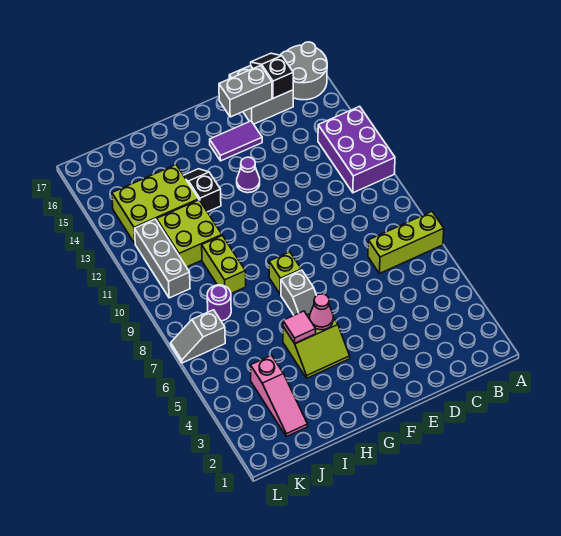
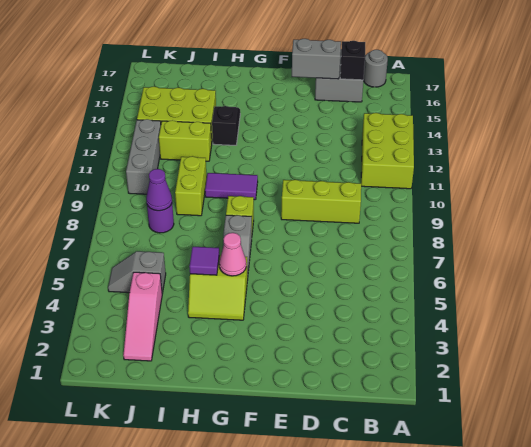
lime 1x3 brick [368,212,444,274] -> lime 1x3 brick moved to [281,180,361,223]
purple 2x3 brick [318,106,395,193] -> lime 2x3 brick [361,113,414,189]
grey 2x2 round brick [281,42,327,100] -> grey 1x1 round brick [363,50,388,87]
purple 1x2 tile [210,121,262,161] -> purple 1x2 tile moved to [205,173,258,200]
purple 1x1 cone [237,157,260,193] -> purple 1x1 cone moved to [146,169,172,211]
pink 1x1 tile [283,311,316,343] -> purple 1x1 tile [190,247,219,275]
lime 2x2 brick [157,200,222,267] -> lime 1x2 brick [159,120,212,161]
grey 1x2 slope [171,310,225,363] -> grey 1x2 slope moved to [108,251,166,294]

